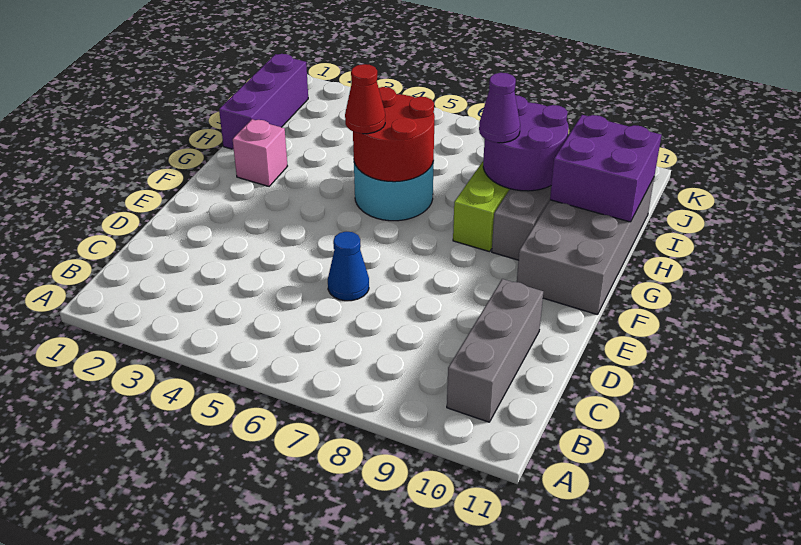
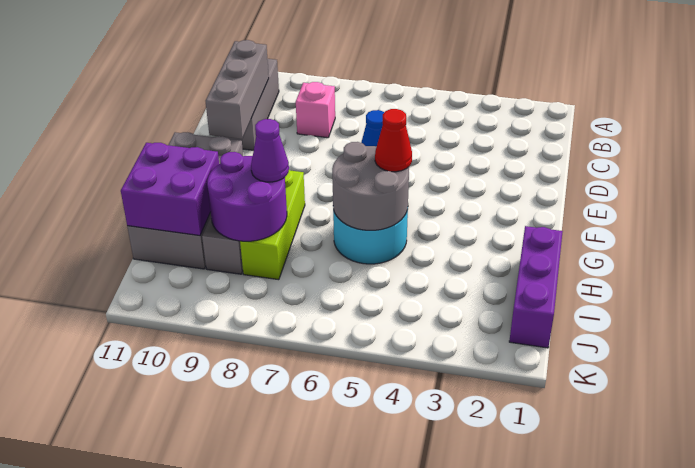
none -> grey 1x3 brick [206,40,269,139]
pink 1x1 brick [233,119,287,186] -> pink 1x1 brick moved to [296,82,335,138]
red 2x2 round brick [353,87,435,182] -> grey 2x2 round brick [332,142,409,230]

